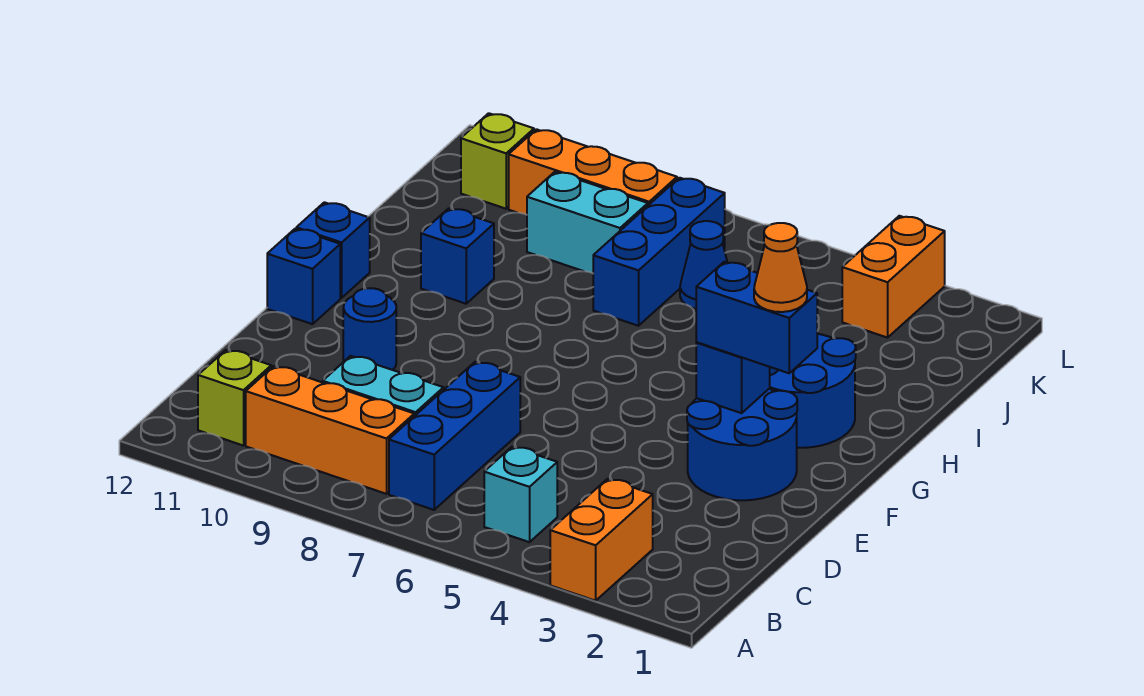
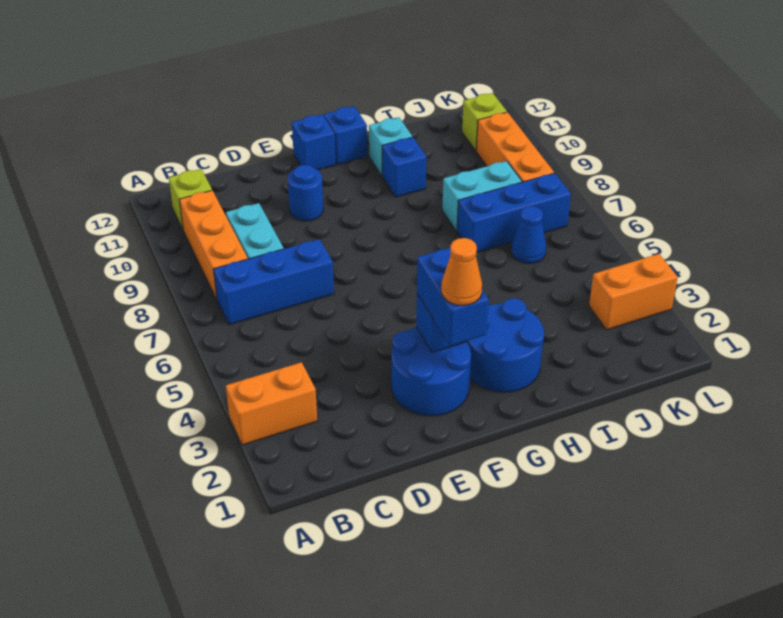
cyan 1x1 brick [484,447,557,542] -> cyan 1x1 brick moved to [369,117,412,176]
cyan 1x2 brick [527,172,648,273] -> cyan 1x2 brick turned to [442,161,522,231]

